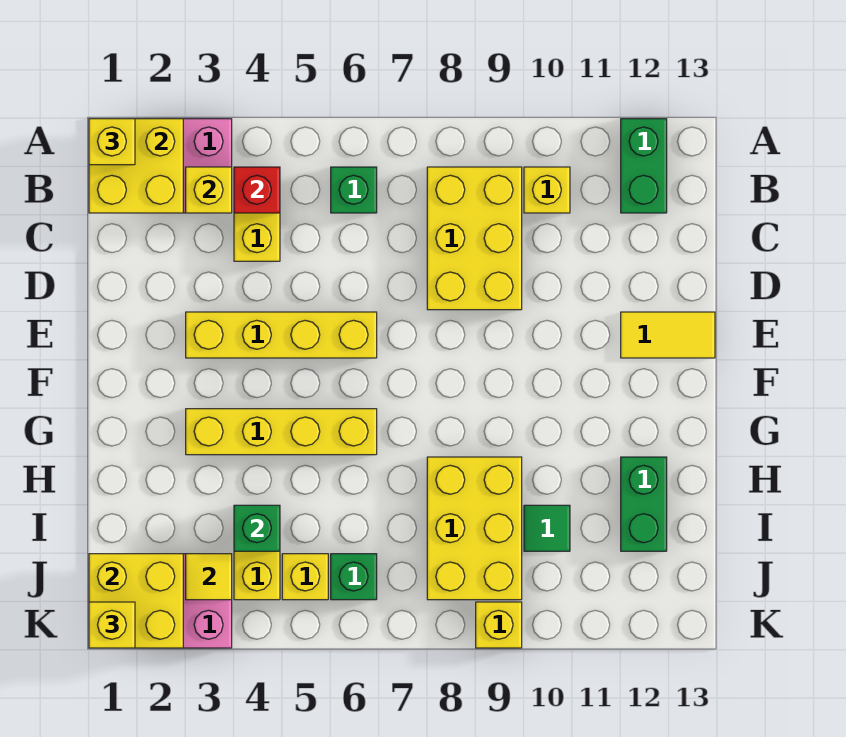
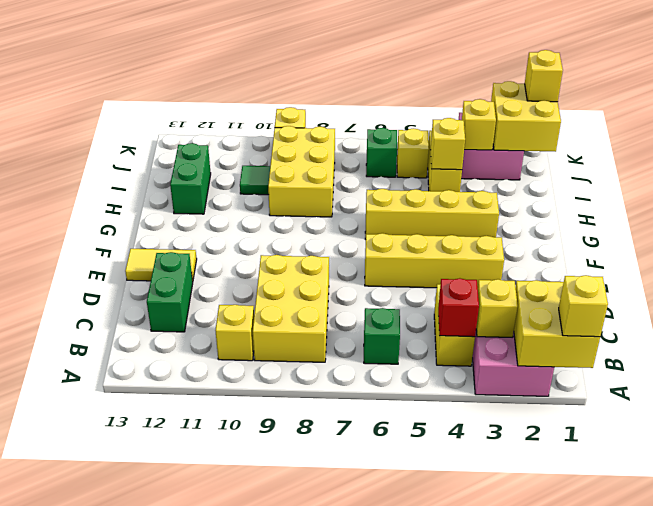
green 1x2 brick [621,119,667,213] -> green 1x2 brick moved to [147,252,193,332]
green 1x1 brick [234,505,280,551] -> yellow 1x1 brick [430,118,465,170]
yellow 1x1 tile [186,554,232,600] -> yellow 1x1 brick [462,99,496,150]

